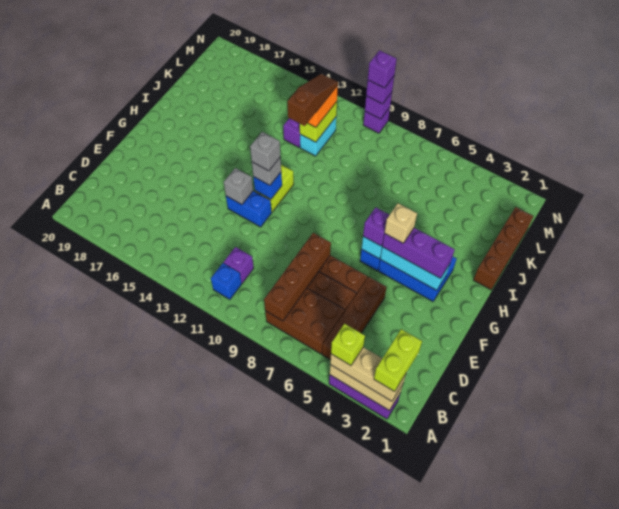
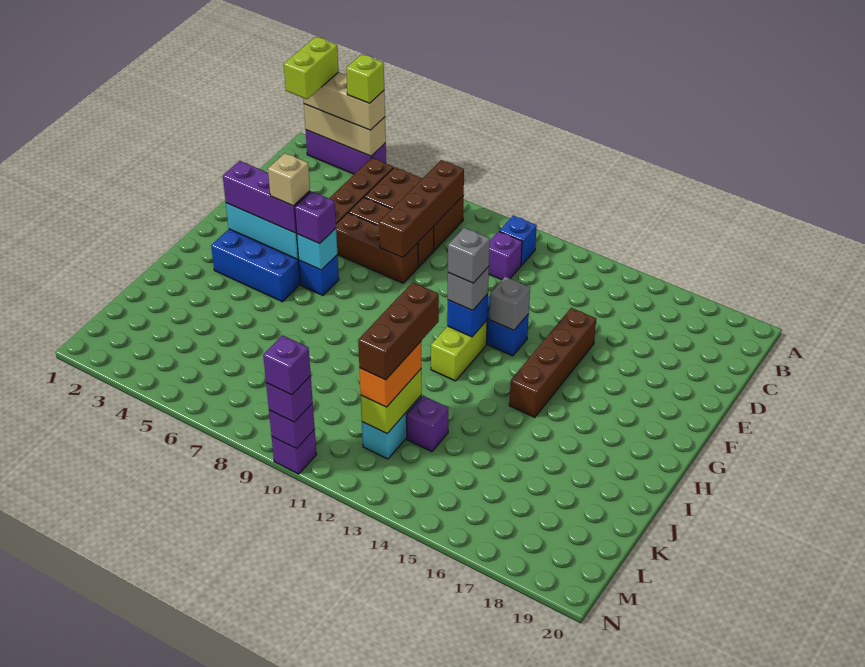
brown 1x4 brick [473,207,533,290] -> brown 1x4 brick moved to [509,308,596,417]
brown 1x3 slope [287,74,338,126] -> brown 1x3 brick [358,282,439,380]

